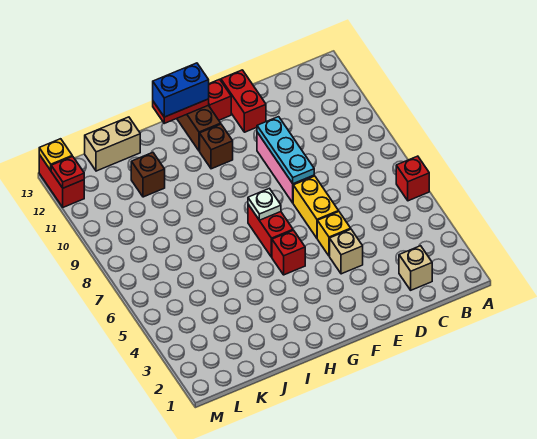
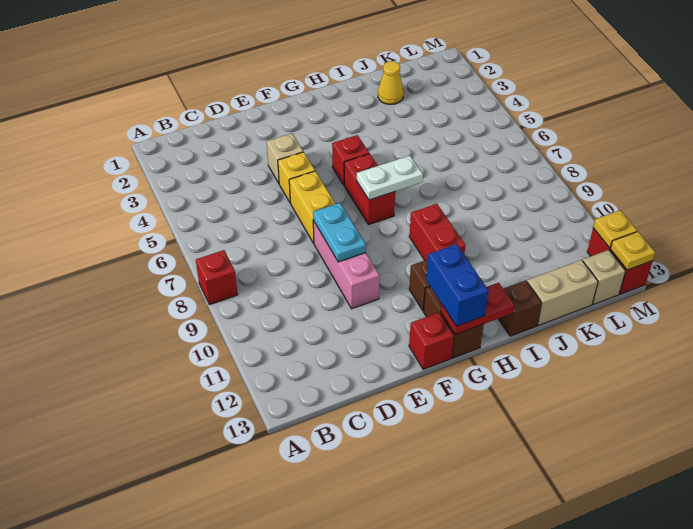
red 1x1 brick [396,156,429,201] -> red 1x1 brick moved to [196,250,238,305]
tan 1x1 brick [399,246,432,290] -> tan 1x1 brick moved to [583,250,626,304]
cyan 1x3 plate [257,117,314,184] -> cyan 1x2 plate [313,203,366,262]
red 1x2 brick [221,70,266,132] -> red 1x2 brick moved to [409,204,465,260]
white 1x1 plate [248,188,281,220] -> white 1x2 plate [357,156,423,200]
blue 1x2 brick [153,63,209,117] -> blue 1x2 brick turned to [426,244,489,326]
none -> yellow 1x1 cone [378,61,404,104]
brown 1x1 brick [131,152,165,197] -> brown 1x1 brick moved to [498,280,542,336]
red 1x1 plate [51,156,84,188] -> yellow 1x1 plate [593,210,637,248]

